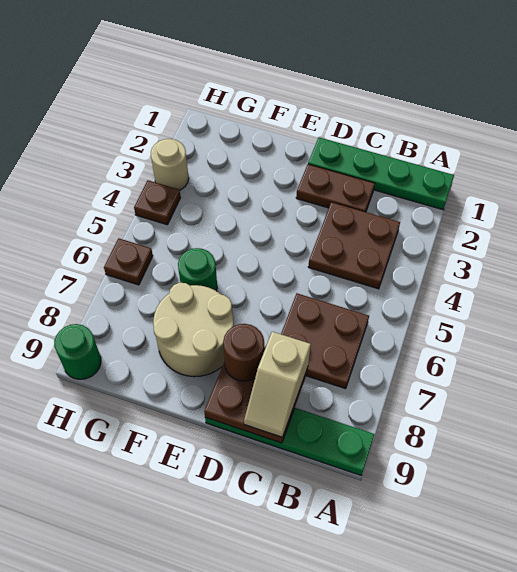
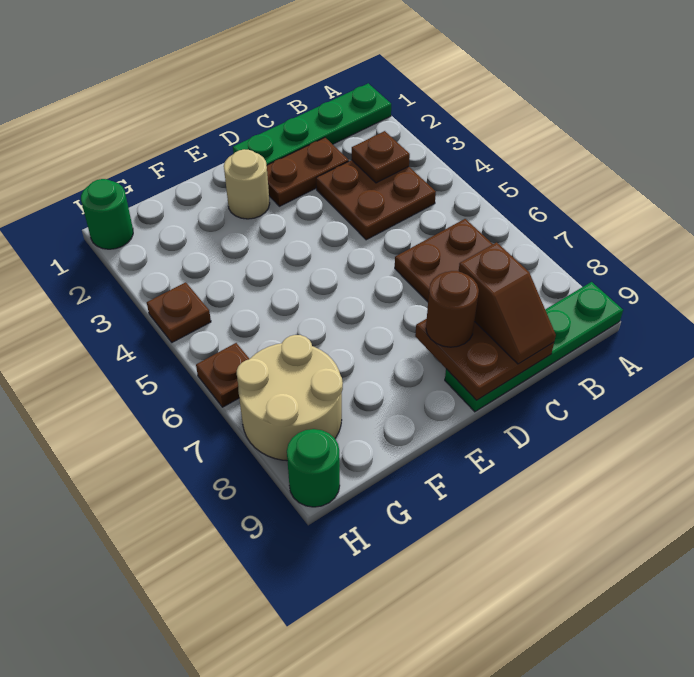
none -> brown 1x1 plate [352,131,410,183]
tan 1x2 slope [244,332,311,437] -> brown 1x2 slope [459,242,556,364]
tan 2x2 round brick [153,283,234,377] -> tan 2x2 round brick moved to [237,335,343,461]
green 1x1 round brick [178,248,217,291] -> green 1x1 round brick moved to [81,179,133,249]
tan 1x1 round brick [151,139,189,190] -> tan 1x1 round brick moved to [224,149,270,219]

